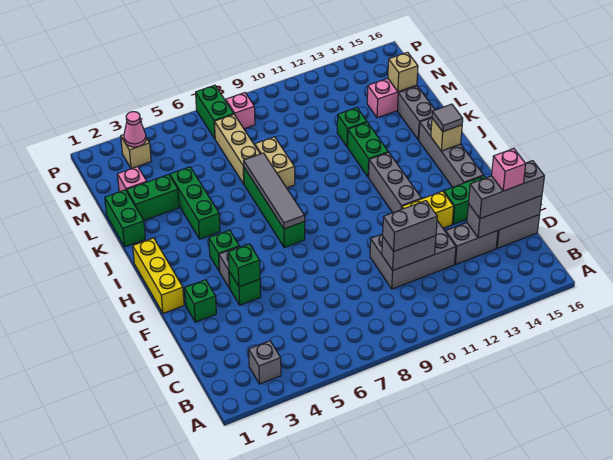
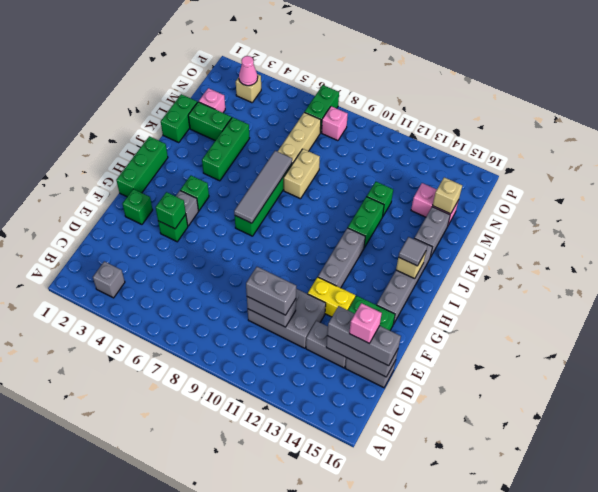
yellow 1x3 brick [133,238,184,313] -> green 1x3 brick [116,136,168,197]

